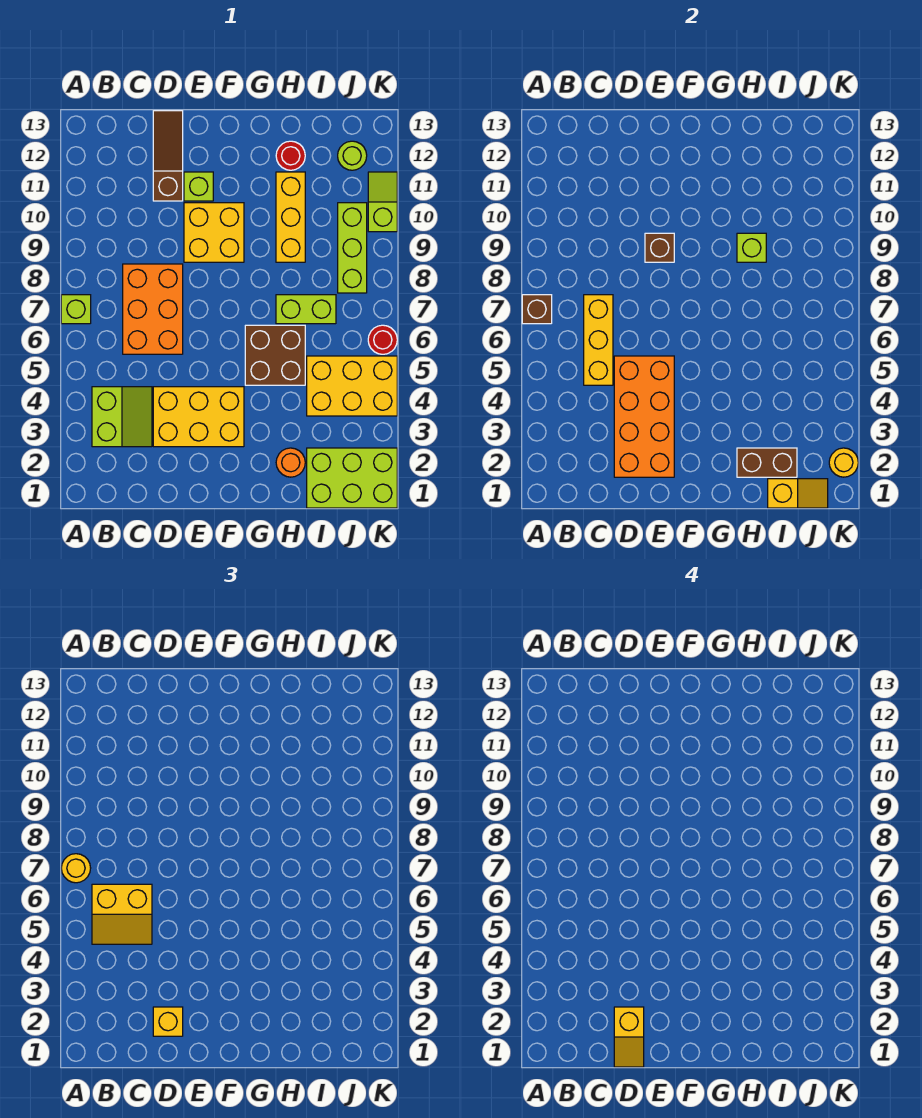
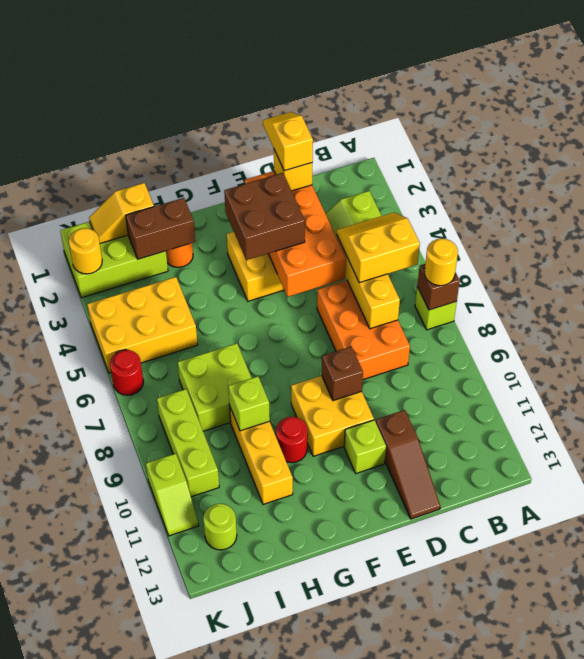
brown 2x2 brick [245,325,305,385] -> brown 2x2 brick moved to [224,173,305,260]
lime 1x2 brick [276,295,336,324] -> lime 2x2 brick [178,343,251,431]
red 1x1 round brick [276,141,305,170] -> red 1x1 round brick moved to [276,417,308,463]

